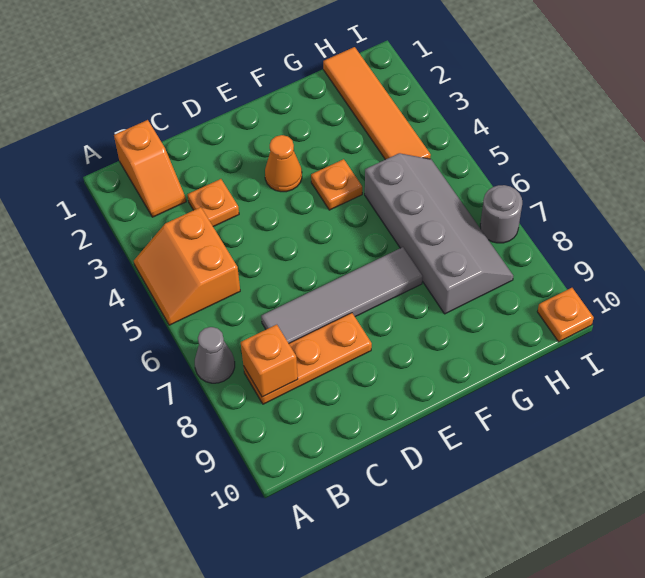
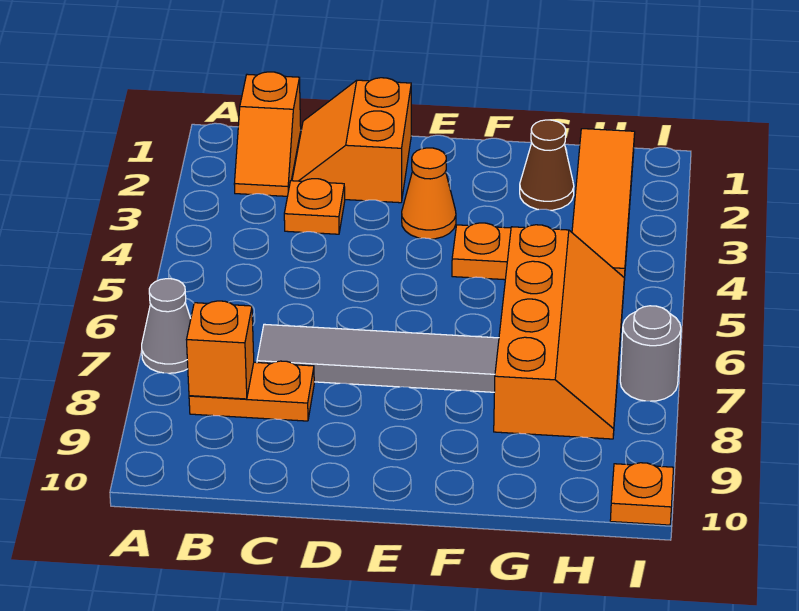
orange 2x2 slope [134,207,240,325] -> orange 2x2 slope moved to [292,78,411,203]
orange 1x3 plate [244,313,372,404] -> orange 1x2 plate [189,361,314,421]
none -> brown 1x1 cone [520,120,574,210]
grey 2x4 slope [365,153,513,314] -> orange 2x4 slope [494,225,624,439]

